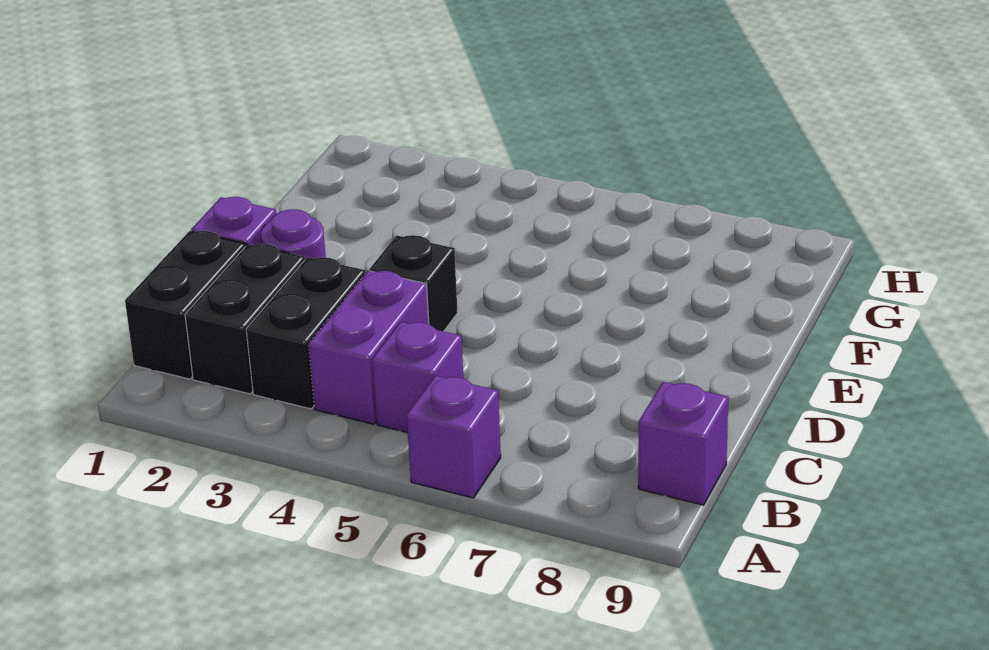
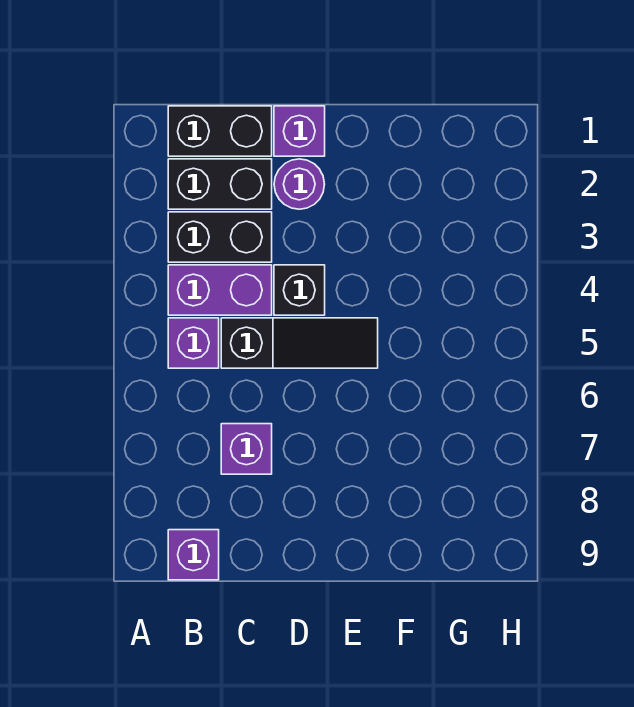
purple 1x1 brick [407,376,501,498] -> purple 1x1 brick moved to [221,424,272,474]
none -> black 1x3 slope [221,318,378,368]

